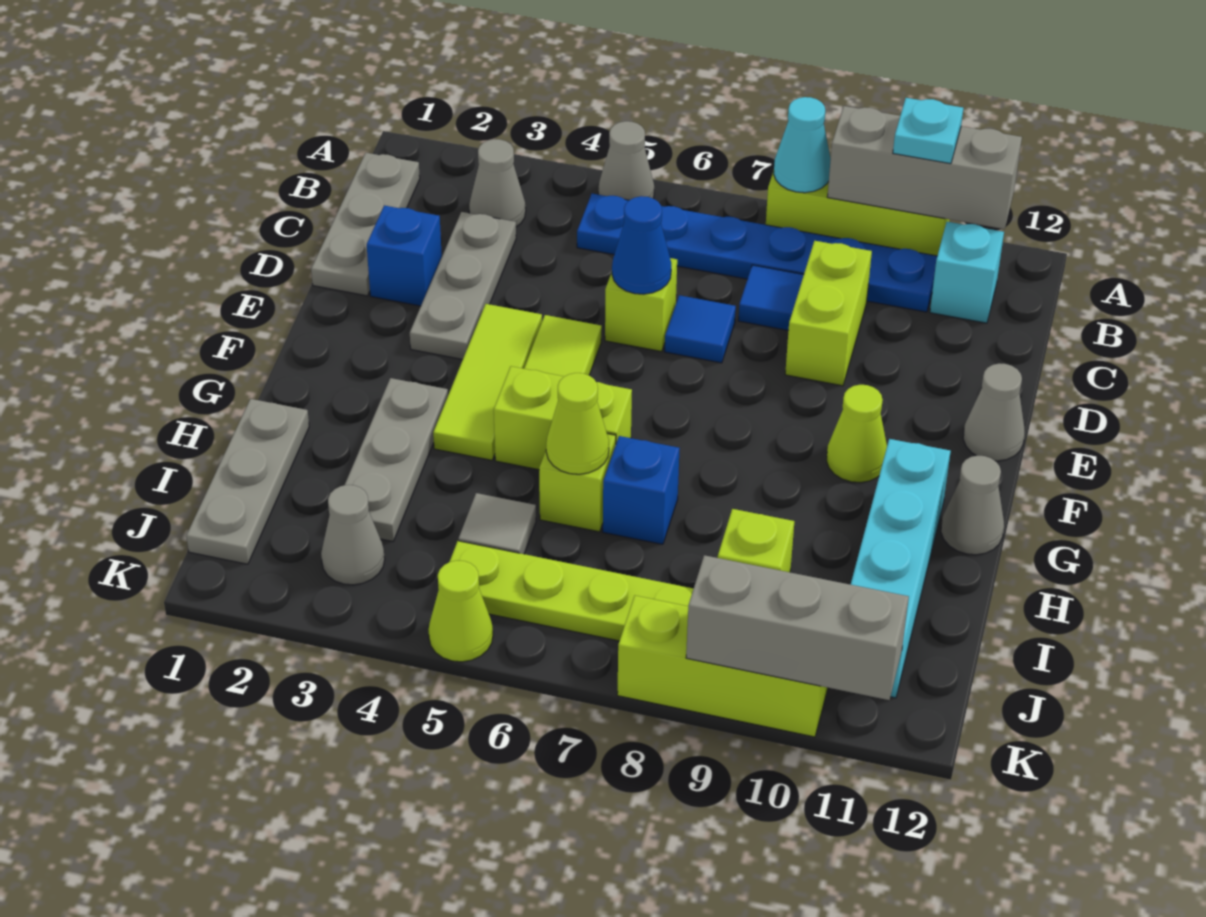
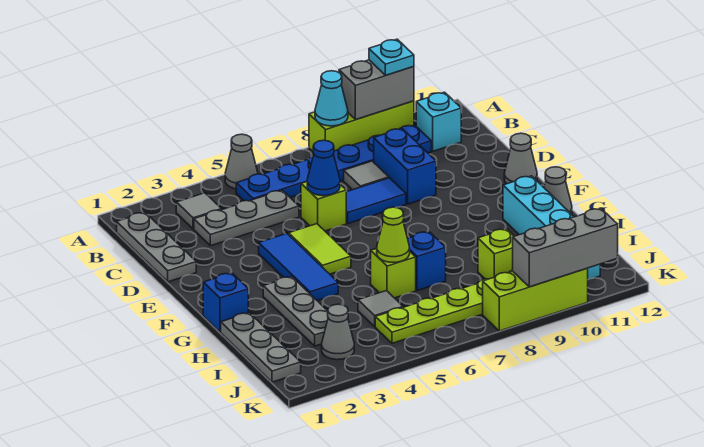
grey 1x3 brick [827,106,1022,229] -> grey 1x2 brick [339,60,414,120]
grey 1x1 cone [469,139,526,227] -> grey 1x1 tile [176,193,222,229]
grey 1x3 plate [410,212,516,359] -> grey 1x3 plate turned to [194,190,299,246]
blue 1x1 tile [738,265,804,330] -> grey 1x1 tile [344,161,389,190]
lime 1x2 brick [785,241,872,386] -> blue 1x2 brick [374,129,436,204]
blue 1x1 brick [367,206,442,306] -> blue 1x1 brick moved to [203,273,248,332]
blue 1x1 tile [665,295,736,363] -> blue 1x2 tile [346,178,406,223]
lime 1x3 tile [433,304,542,460] -> blue 1x3 tile [259,233,338,301]
lime 1x1 cone [827,385,887,483] -> none
lime 1x2 brick [494,366,632,470] -> none
lime 1x1 cone [428,561,493,662] -> none

